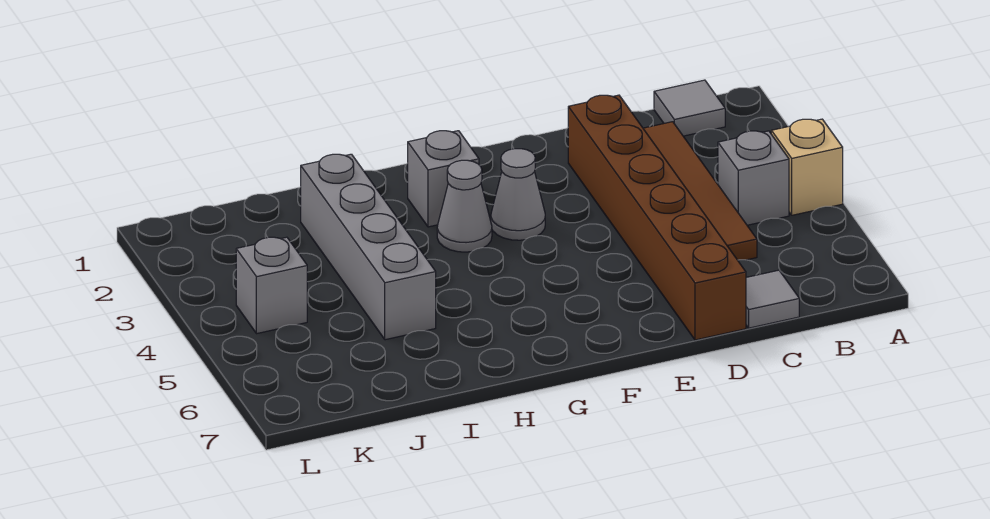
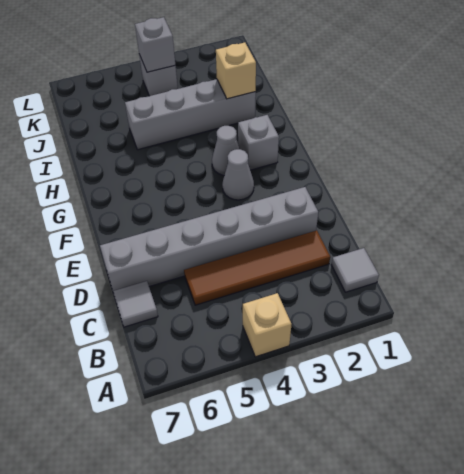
grey 1x1 brick [718,131,789,225] -> grey 1x1 brick moved to [135,17,175,72]
brown 1x6 brick [568,95,746,340] -> grey 1x6 brick [100,187,318,291]
none -> tan 1x1 brick [216,42,256,99]

